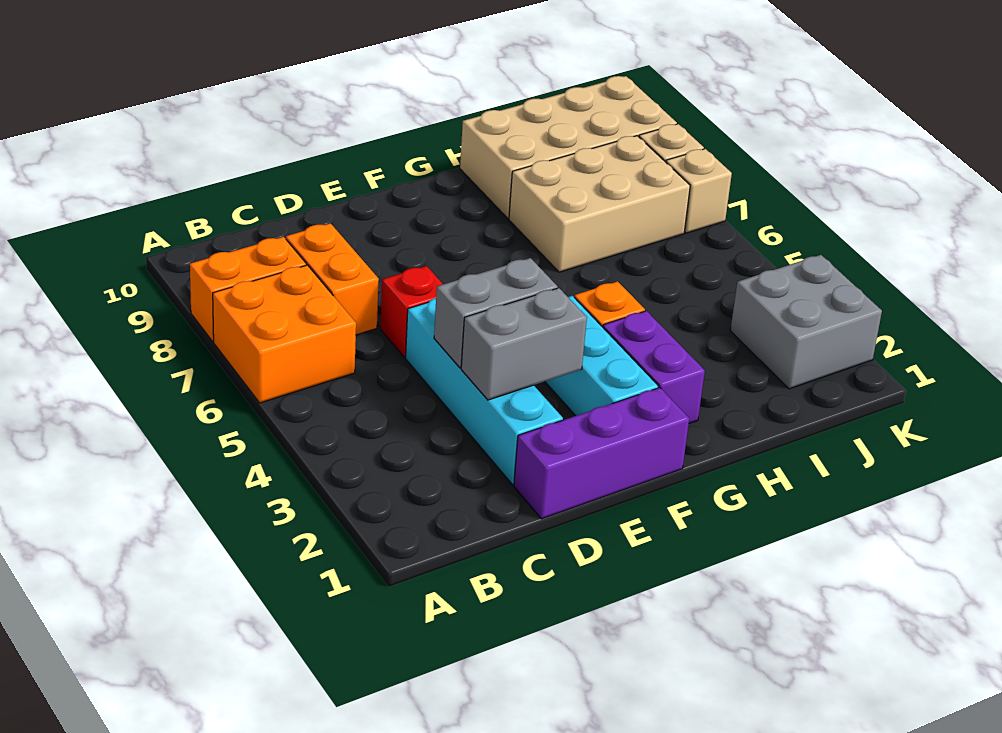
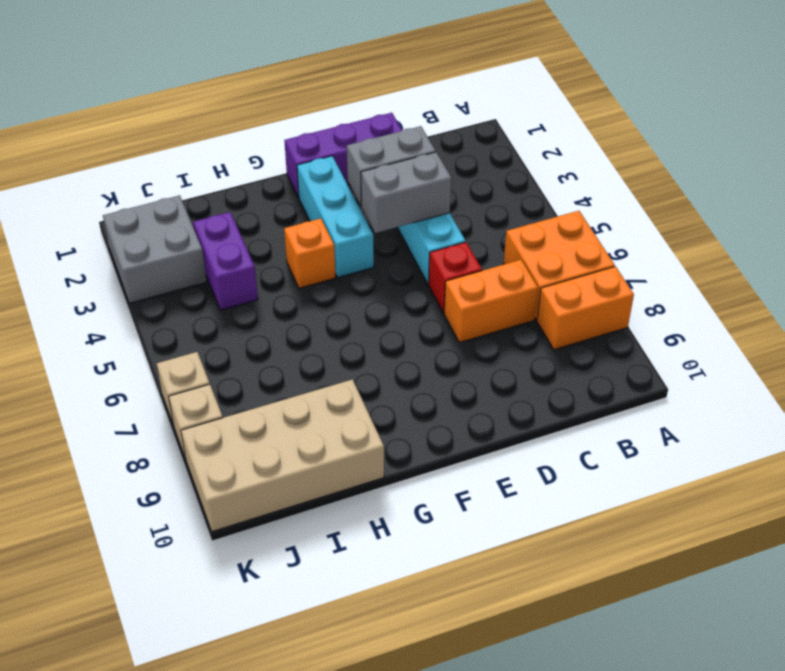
orange 1x2 brick [286,223,379,335] -> orange 1x2 brick turned to [444,260,538,342]
purple 1x2 brick [603,311,705,423] -> purple 1x2 brick moved to [193,212,258,310]
tan 2x3 brick [509,136,690,272] -> none

